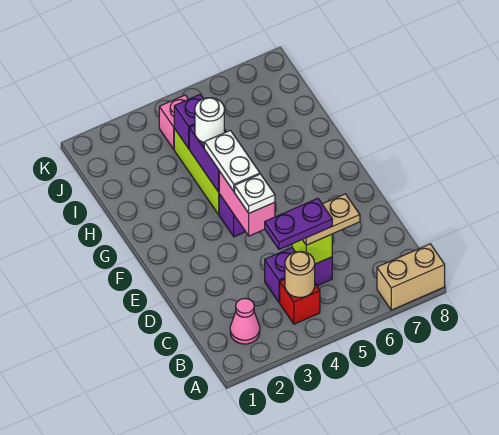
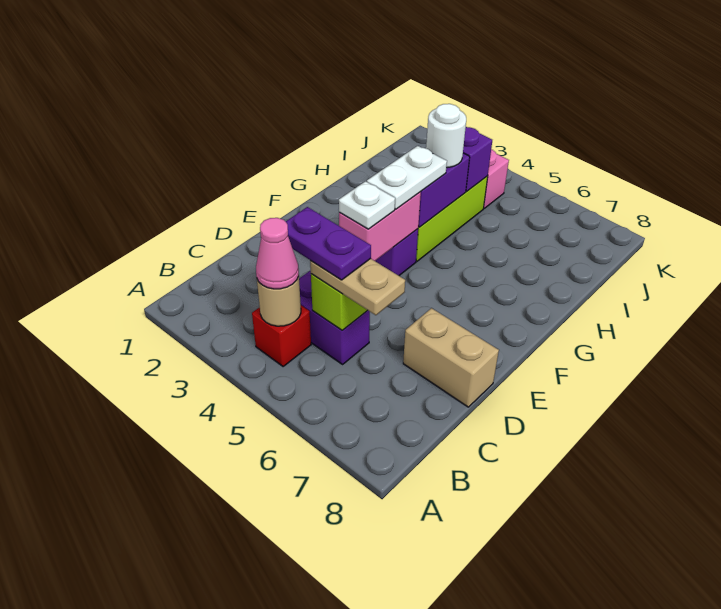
tan 1x2 brick [377,244,445,310] -> tan 1x2 brick moved to [403,308,499,407]
pink 1x1 cone [230,298,260,344] -> pink 1x1 cone moved to [256,218,299,289]

